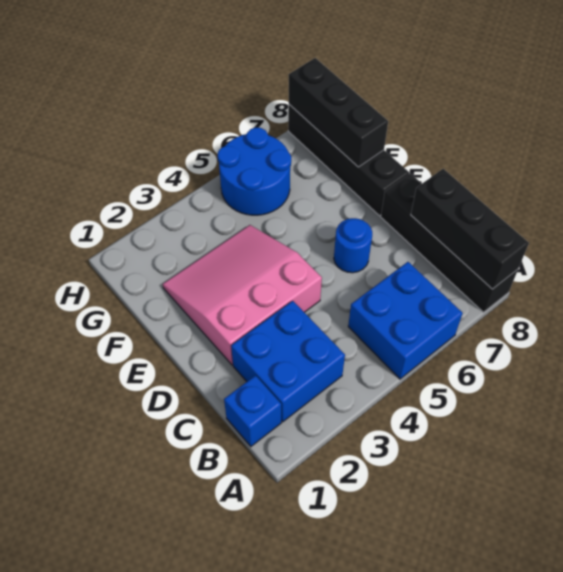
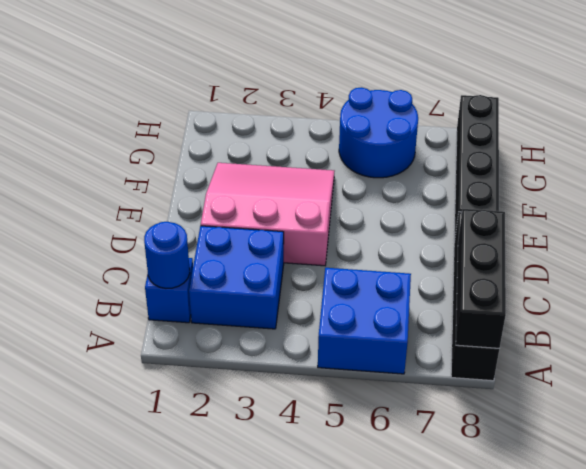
blue 1x1 round brick [334,218,372,273] -> blue 1x1 round brick moved to [144,222,190,288]
black 1x3 brick [289,58,388,167] -> none

